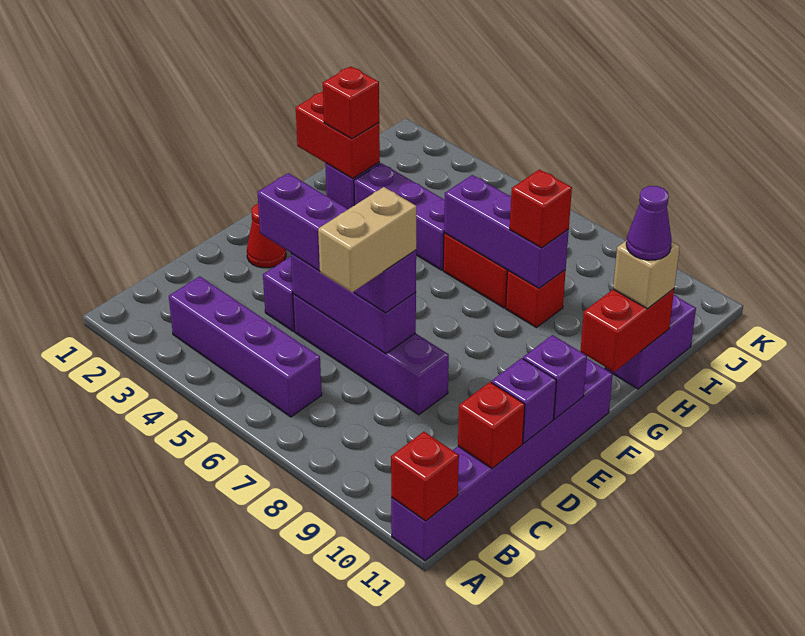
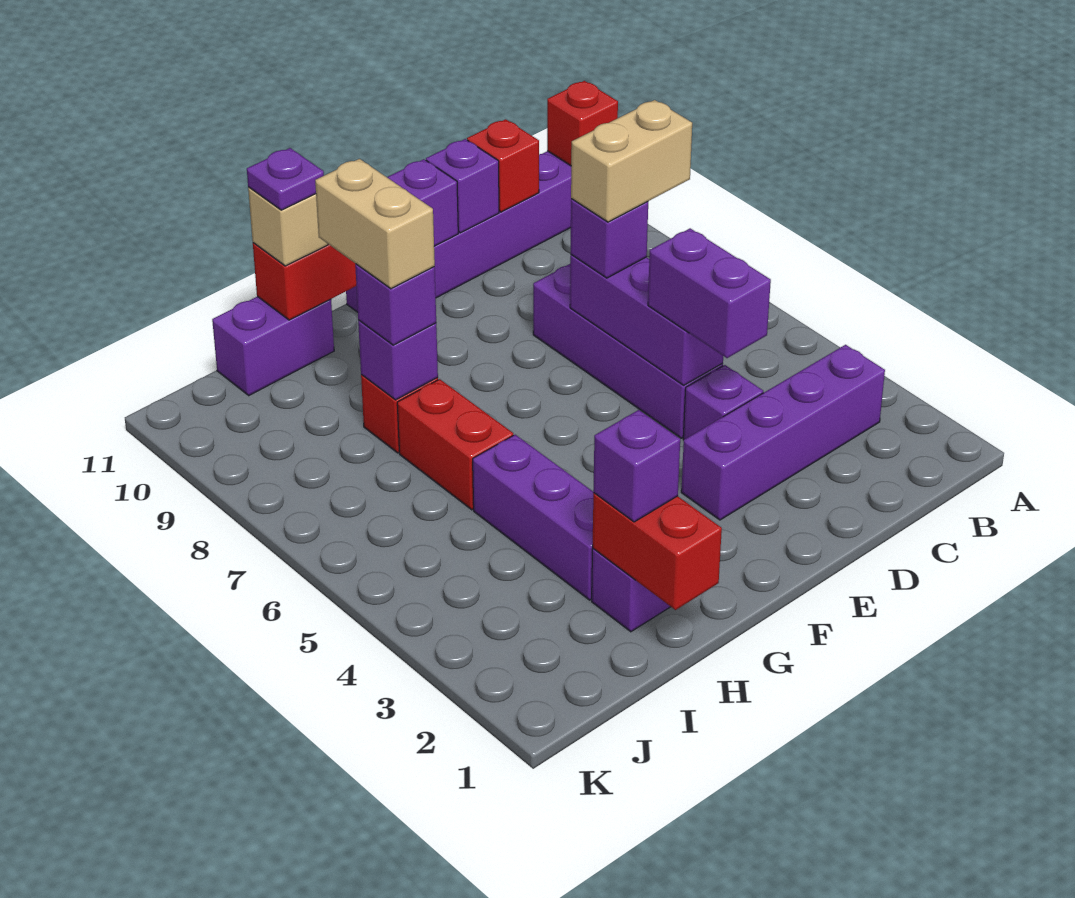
purple 1x4 brick [169,276,322,417] -> purple 1x4 brick turned to [681,345,885,520]
red 1x1 cone [247,204,286,268] -> none
red 1x1 brick [323,66,379,139] -> purple 1x1 brick [593,410,680,522]
purple 1x3 brick [444,175,569,288] -> purple 1x1 brick [358,320,438,400]
red 1x1 brick [510,170,572,248] -> purple 1x1 brick [355,264,436,345]
none -> tan 1x2 brick [315,159,435,289]
purple 1x1 cone [626,186,672,260] -> purple 1x1 plate [247,148,324,210]

